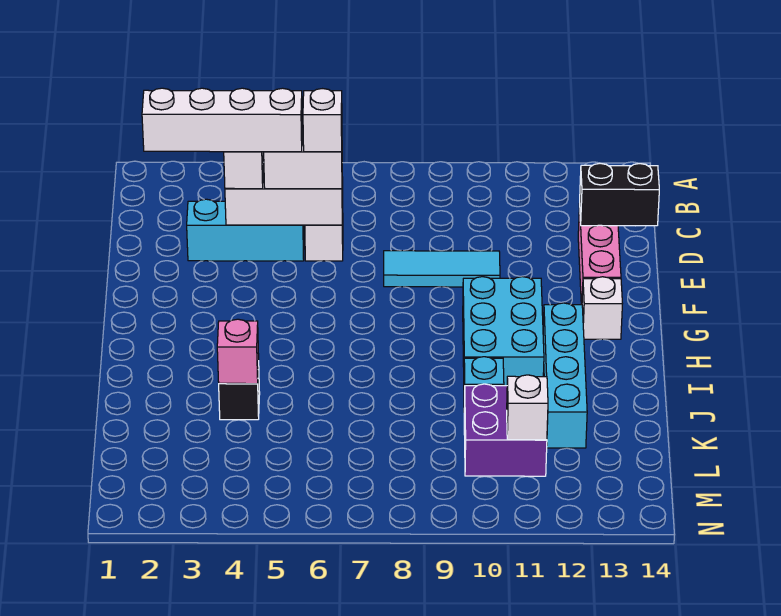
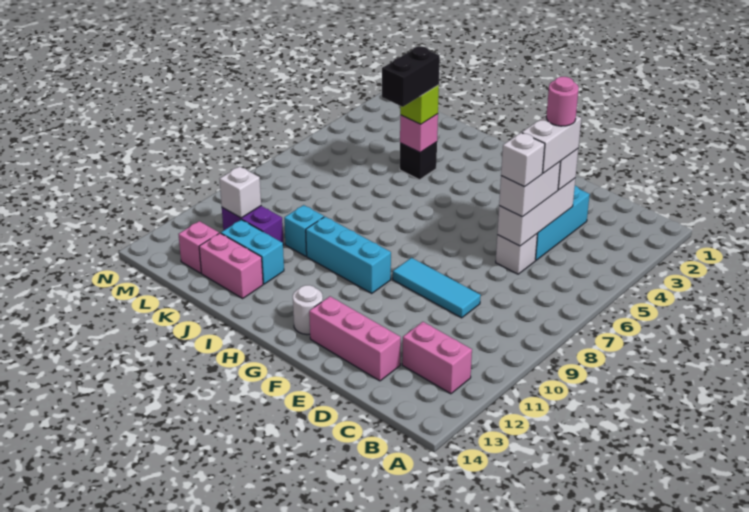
none -> pink 1x2 brick [402,322,472,394]
white 1x4 brick [142,88,302,152] -> white 1x2 brick [522,115,581,173]
none -> pink 1x1 round brick [546,77,579,126]
black 1x2 brick [580,163,659,226] -> black 1x2 brick moved to [382,46,440,107]
cyan 1x3 tile [384,251,500,287] -> cyan 1x3 tile turned to [393,258,481,318]
cyan 2x3 brick [463,277,544,386] -> cyan 1x3 brick [306,217,391,293]
white 1x1 brick [582,277,622,339] -> white 1x1 round brick [293,285,323,335]
cyan 1x4 brick [543,303,587,448] -> cyan 1x2 brick [221,220,284,284]
none -> lime 1x1 brick [400,85,439,124]
none -> pink 1x2 brick [199,233,263,298]
purple 2x2 brick [464,384,547,476] -> purple 1x2 brick [222,206,283,243]
none -> pink 1x1 brick [178,221,219,273]

